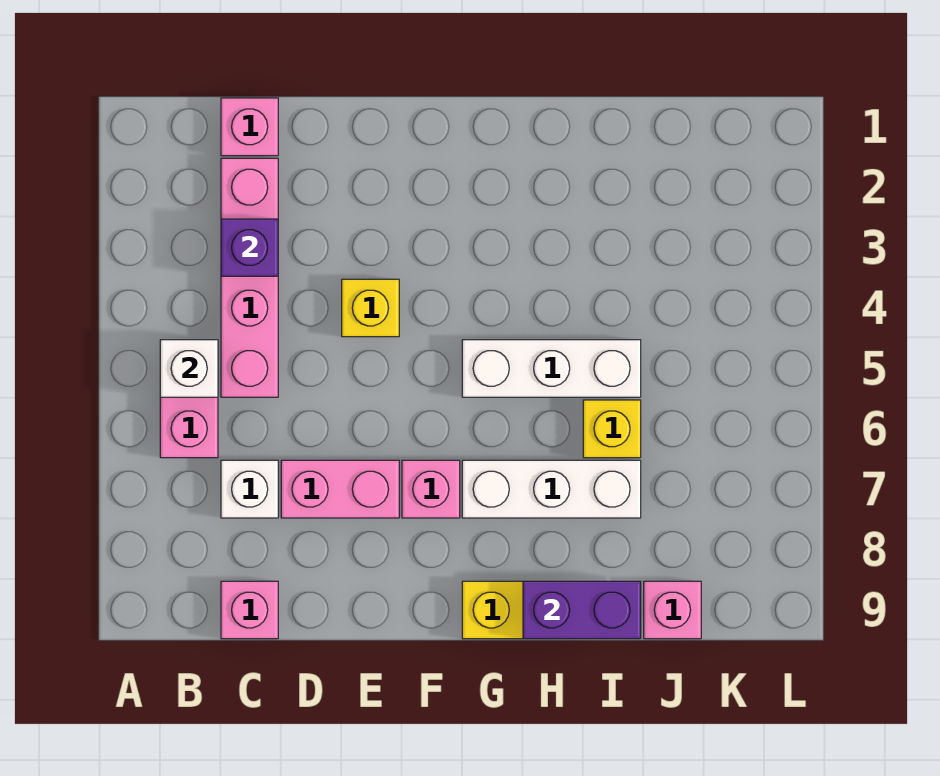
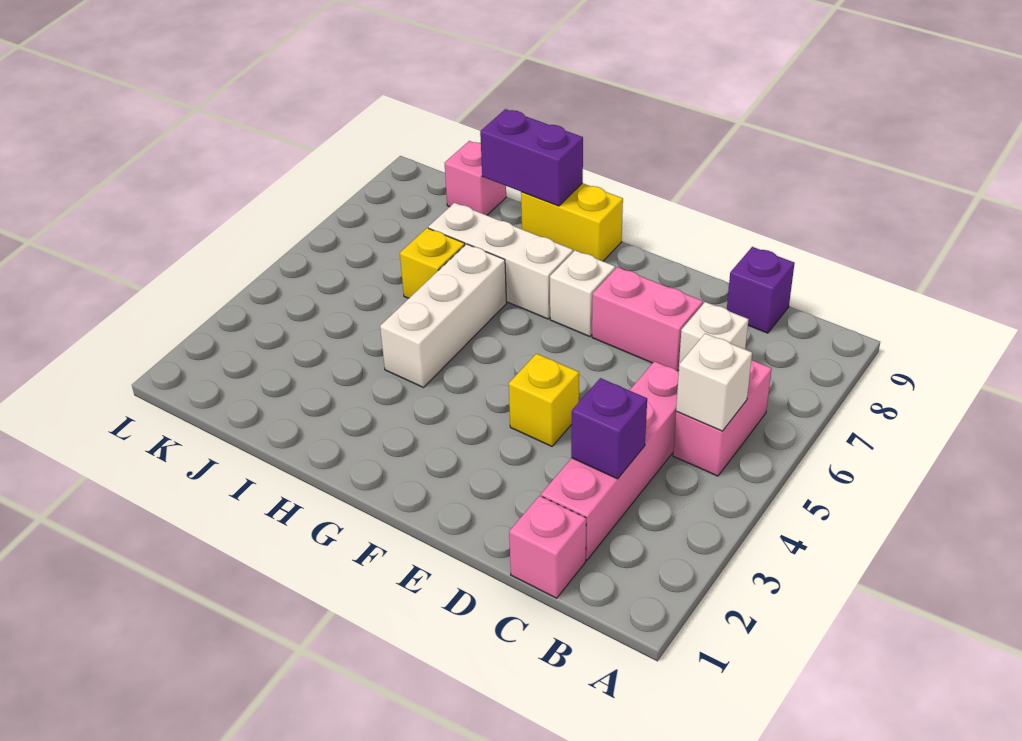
pink 1x1 brick [221,581,278,639] -> purple 1x1 brick [727,247,795,333]
pink 1x1 brick [402,460,460,518] -> white 1x1 brick [550,250,615,337]
white 1x3 brick [462,340,641,397] -> white 1x3 brick turned to [380,244,507,388]

